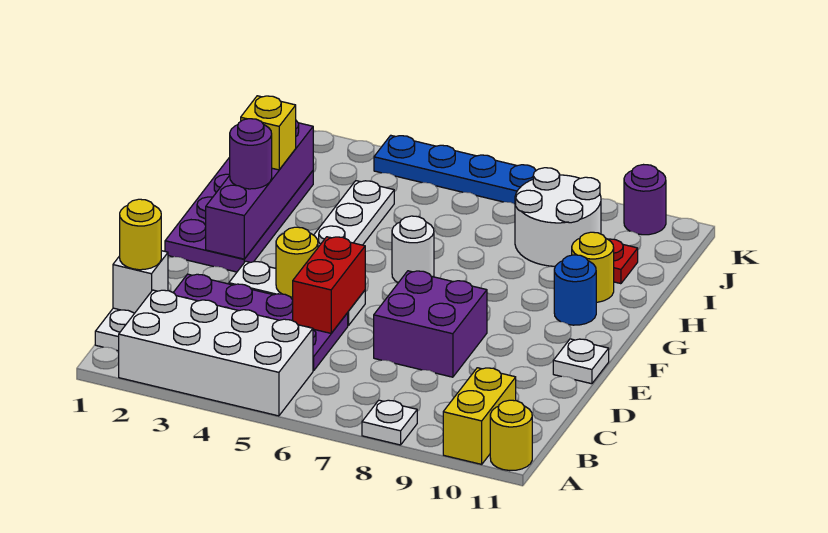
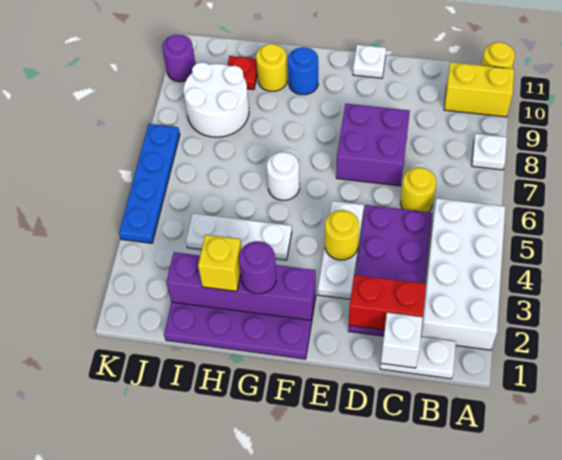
yellow 1x1 round brick [120,199,161,270] -> yellow 1x1 round brick moved to [401,167,436,212]
red 1x2 brick [293,237,365,333] -> red 1x2 brick moved to [349,275,426,330]

